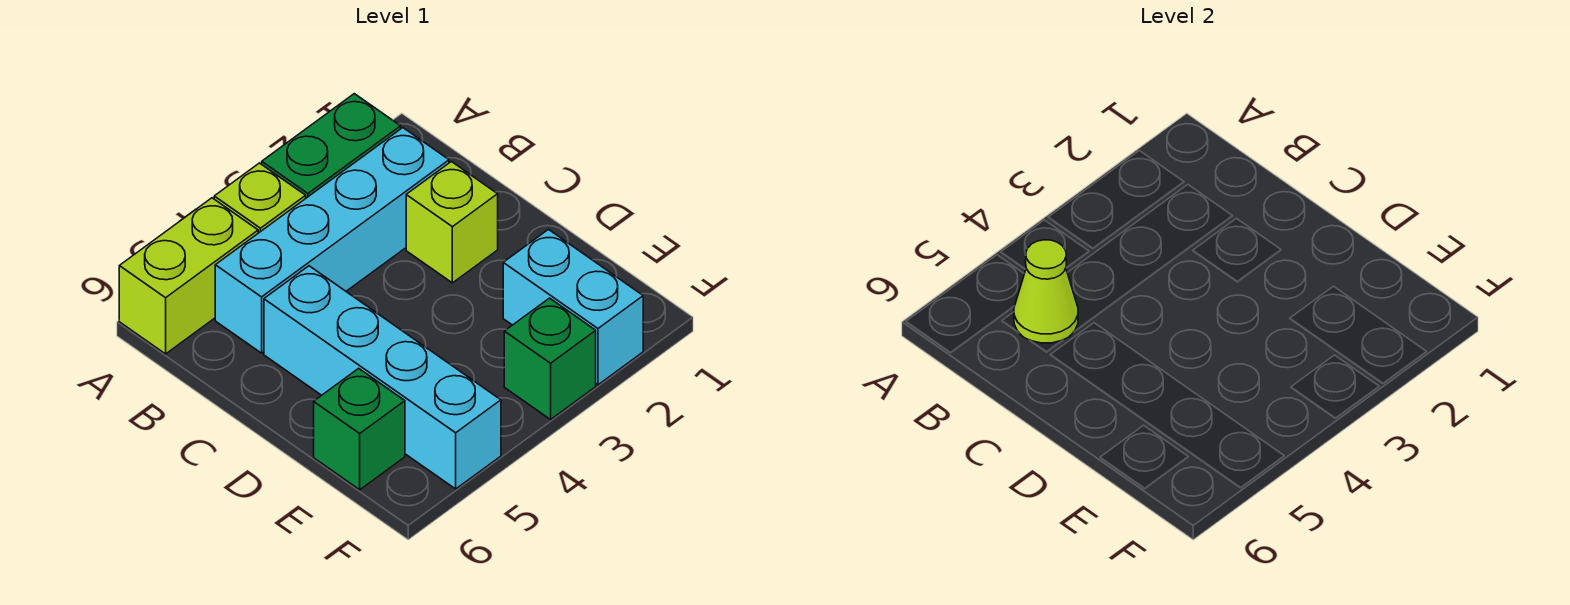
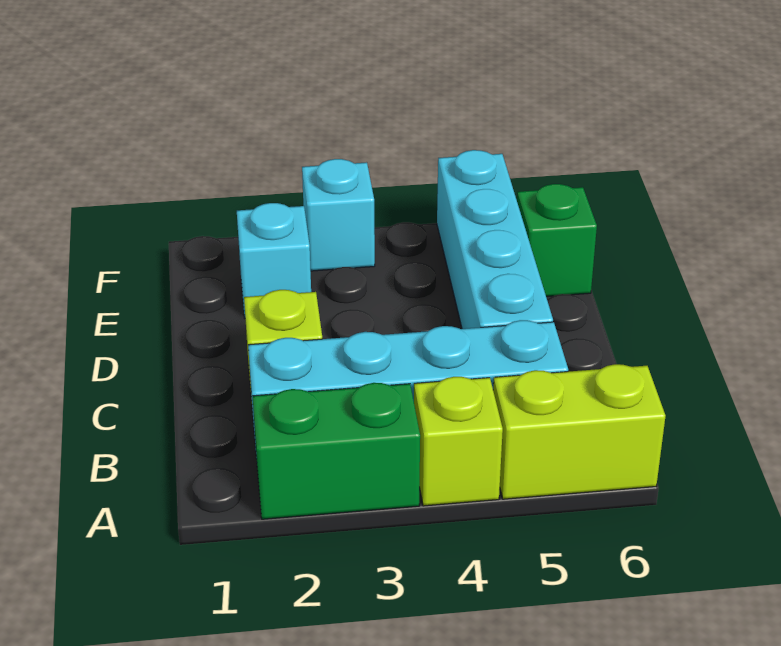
lime 1x1 cone [1014,240,1078,343] -> none
cyan 1x2 brick [503,230,643,385] -> cyan 1x1 brick [237,203,311,318]
green 1x1 brick [504,298,596,419] -> cyan 1x1 brick [302,159,375,271]

